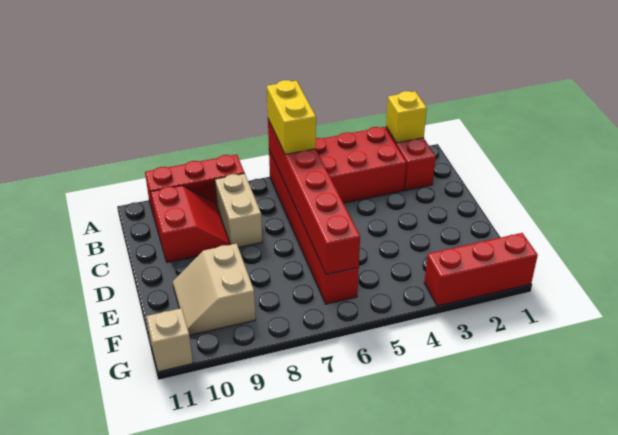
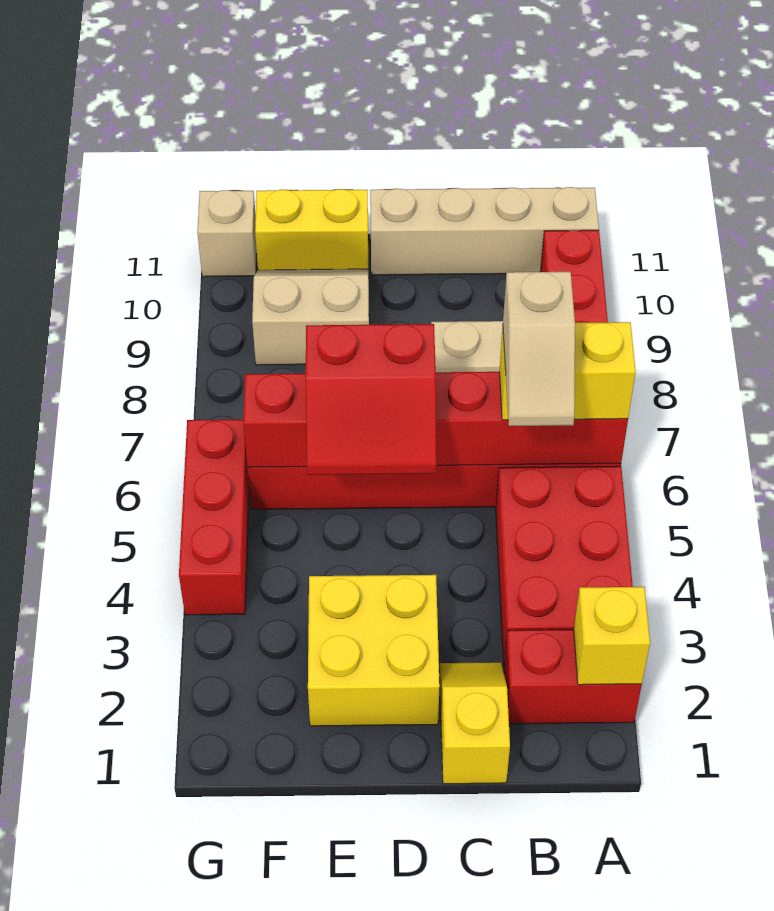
none -> tan 1x4 brick [370,187,599,275]
none -> tan 1x2 slope [503,272,575,426]
red 2x2 slope [151,186,230,262] -> red 2x2 slope moved to [305,324,436,475]
none -> yellow 1x2 slope [439,662,510,784]
none -> yellow 2x2 brick [308,575,440,726]
none -> yellow 1x2 brick [255,189,368,270]
red 1x3 brick [424,233,538,306] -> red 1x3 brick moved to [179,420,249,615]

